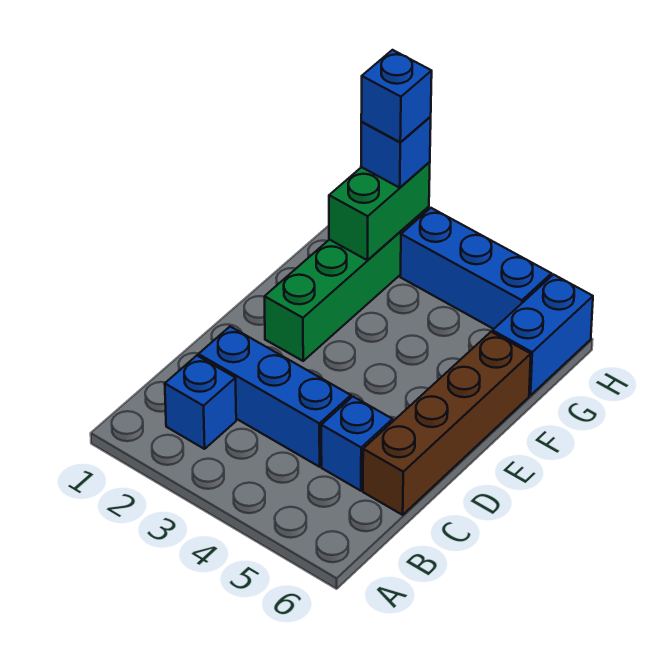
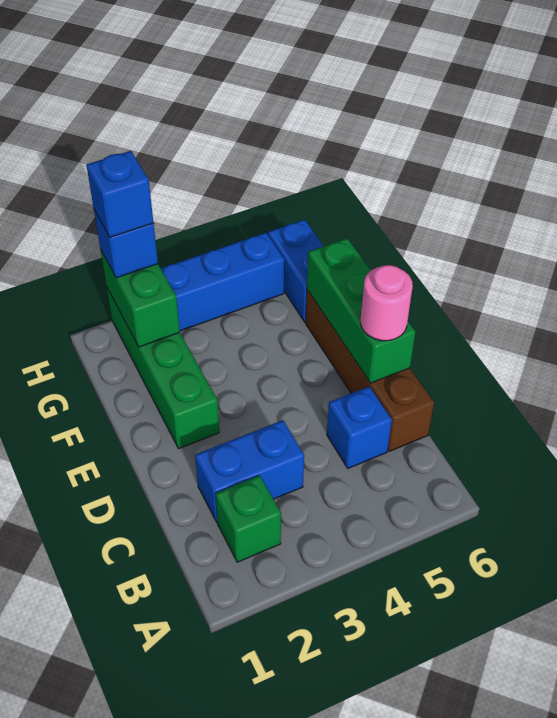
blue 1x1 brick [165,356,236,449] -> green 1x1 brick [216,475,281,562]
blue 1x3 brick [198,327,351,467] -> blue 1x2 brick [195,420,304,522]
none -> green 1x3 brick [307,238,415,383]
none -> pink 1x1 round brick [361,265,413,341]

